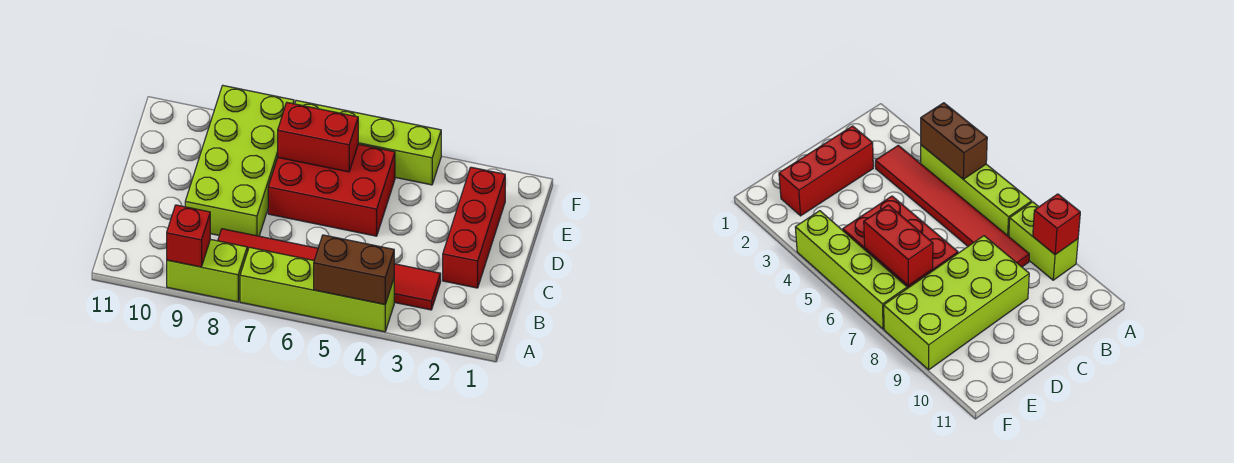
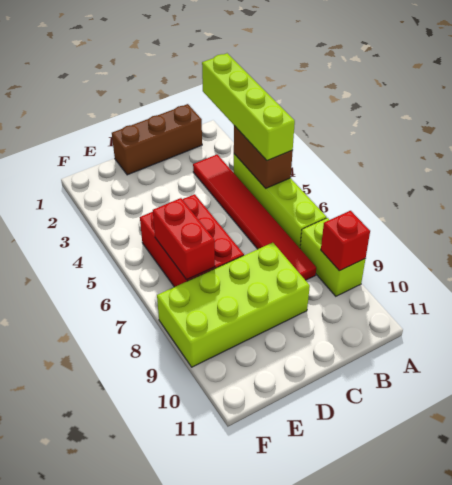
none -> brown 1x3 brick [112,104,202,175]
red 1x3 brick [443,167,505,288] -> none
lime 1x4 brick [295,100,441,185] -> lime 1x4 brick moved to [202,53,295,161]

